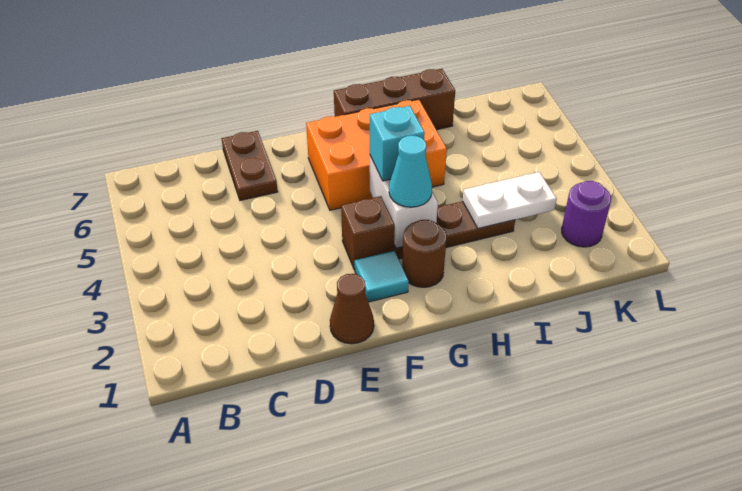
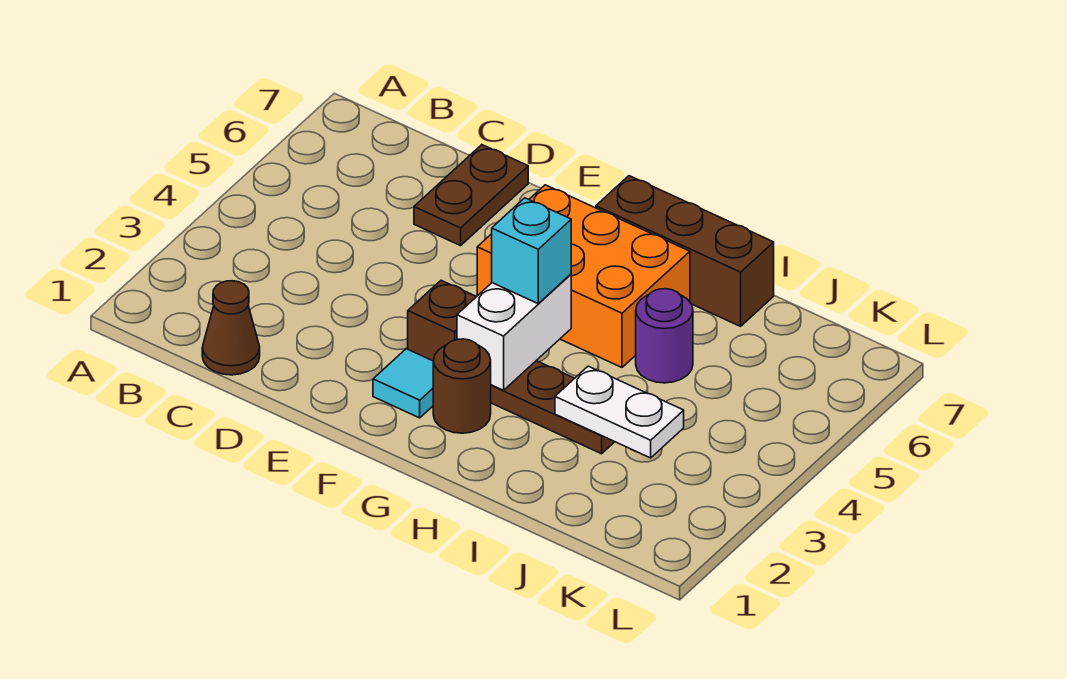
brown 1x1 cone [330,274,374,344] -> brown 1x1 cone moved to [202,281,260,375]
cyan 1x1 cone [389,136,432,207] -> none
purple 1x1 round brick [562,181,611,247] -> purple 1x1 round brick moved to [636,289,693,383]

